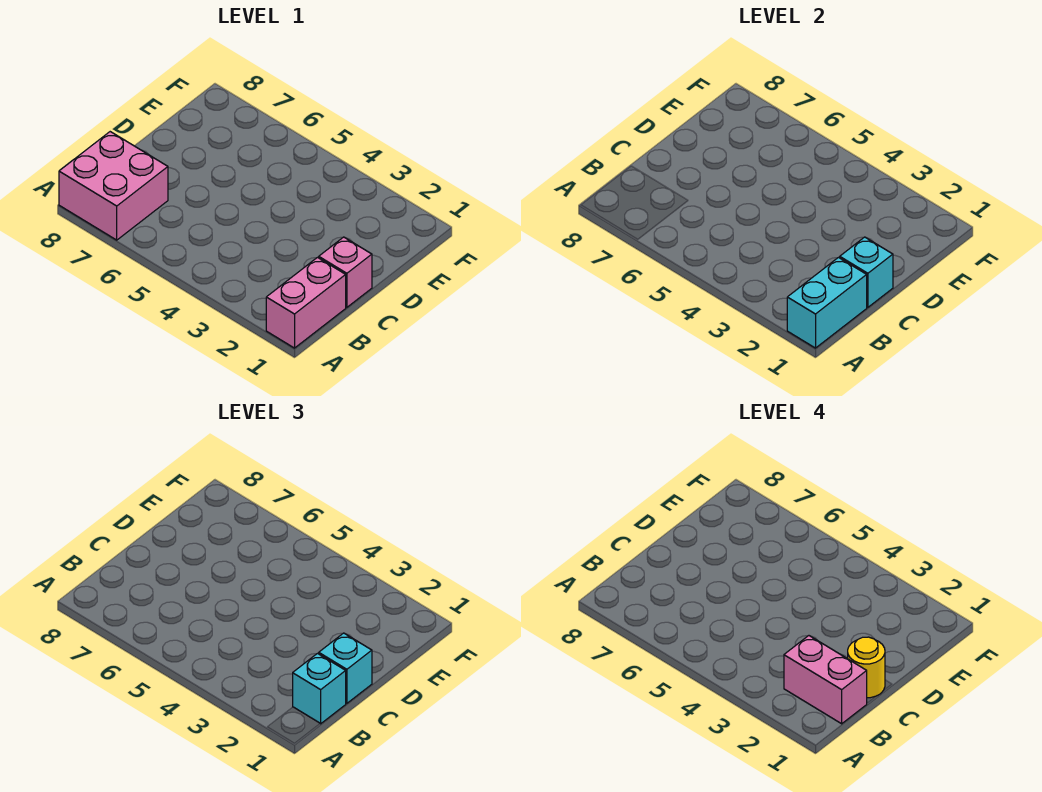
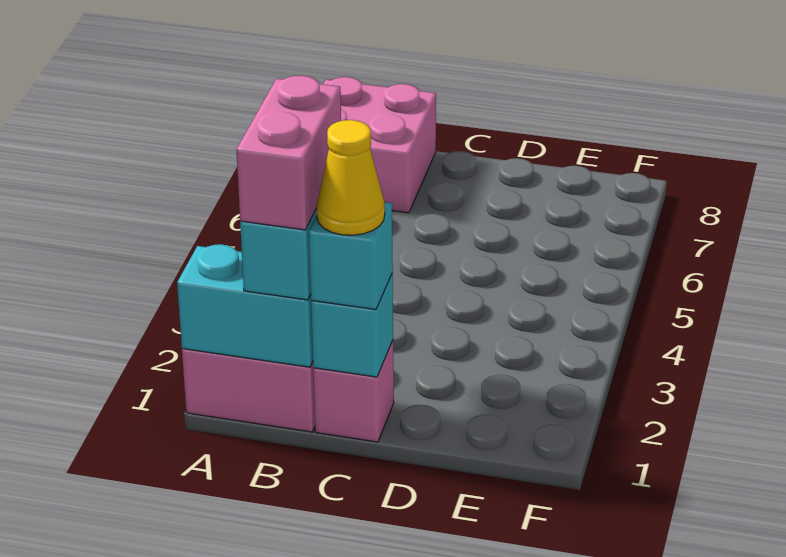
yellow 1x1 round brick [848,637,885,698] -> yellow 1x1 cone [317,120,385,235]

